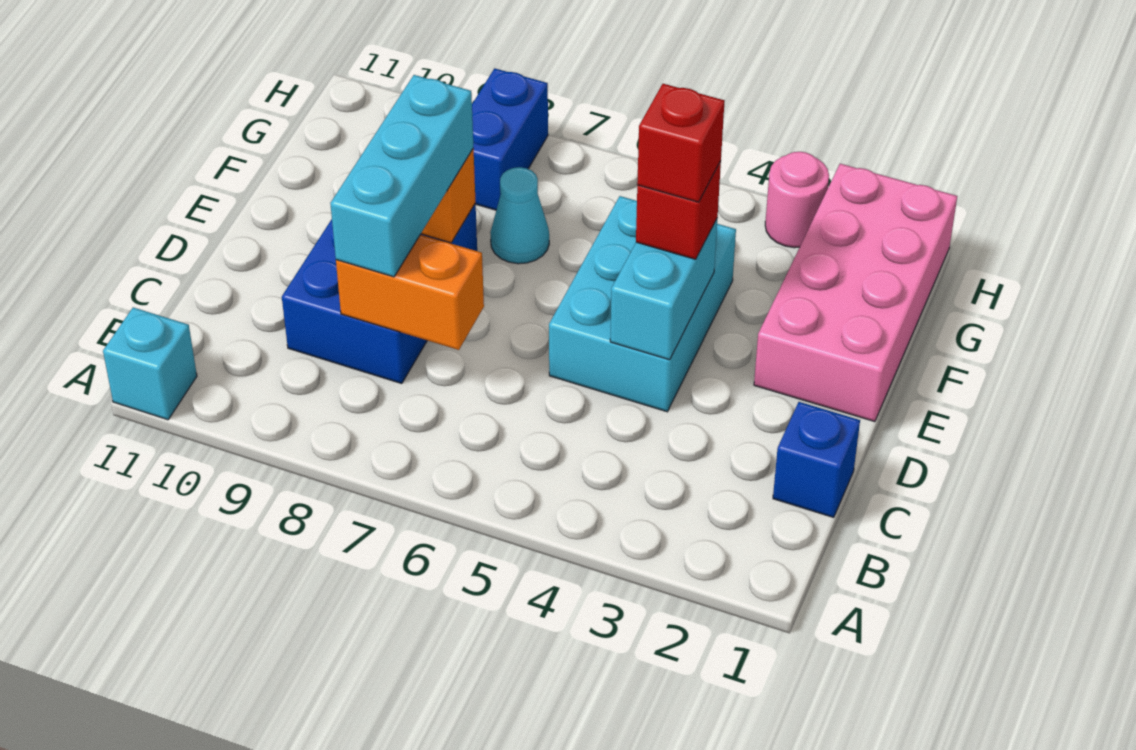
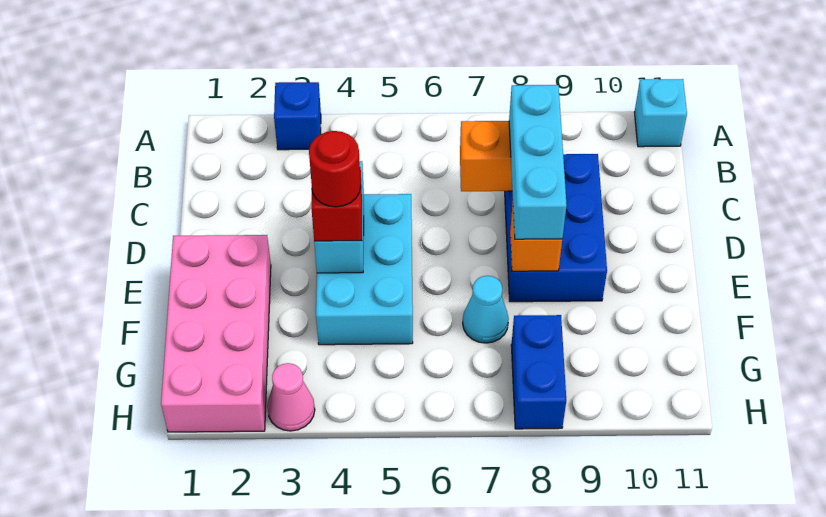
blue 1x1 brick [773,402,860,517] -> blue 1x1 brick moved to [274,82,321,150]
red 1x1 brick [637,84,725,202] -> red 1x1 round brick [309,131,361,207]
pink 1x1 round brick [765,152,829,248] -> pink 1x1 cone [267,363,315,431]

